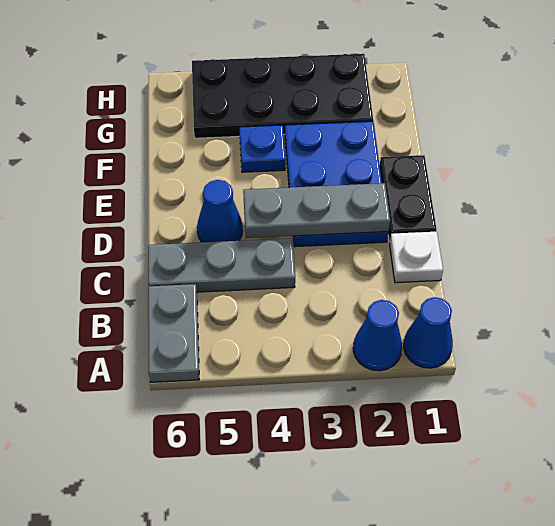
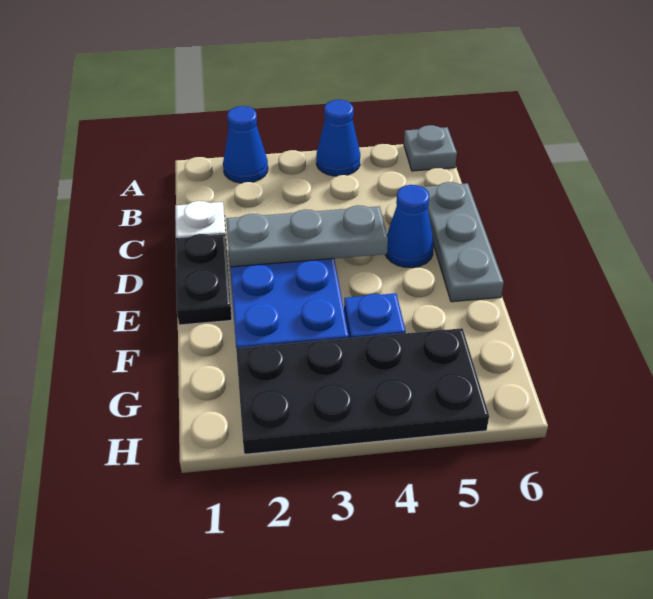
blue 1x1 cone [404,297,453,368] -> blue 1x1 cone moved to [316,100,360,176]
grey 1x2 plate [148,284,199,382] -> grey 1x1 plate [404,125,457,171]
grey 1x3 plate [148,238,295,292] -> grey 1x3 plate turned to [423,182,504,302]

